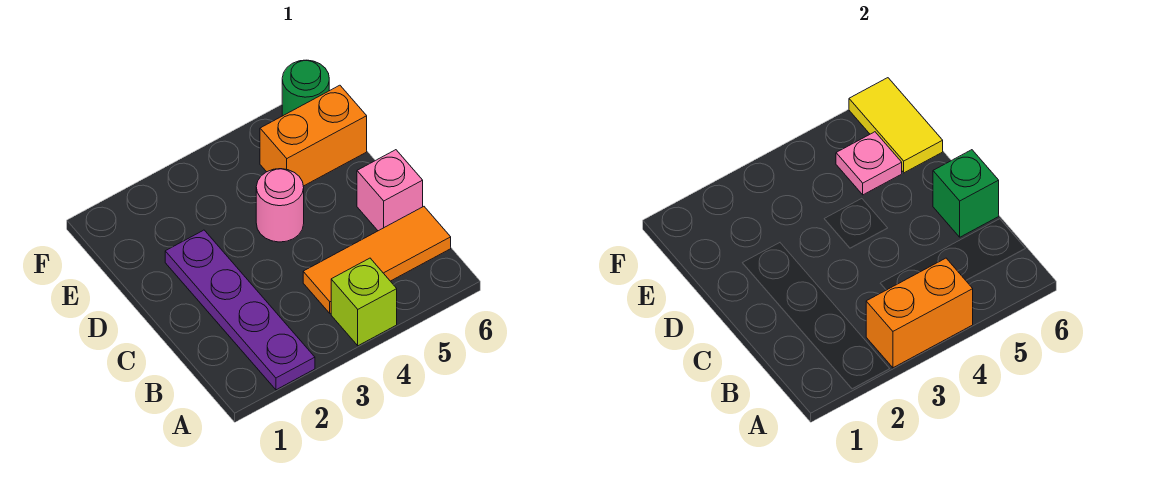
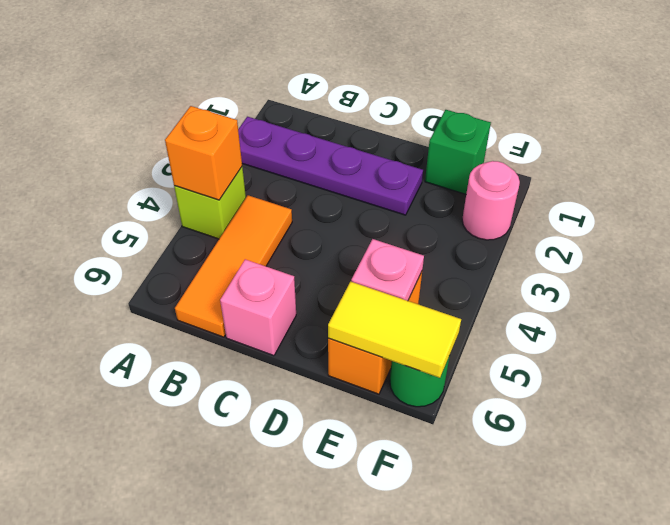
orange 1x2 brick [866,258,973,368] -> orange 1x1 brick [165,106,242,200]
green 1x1 brick [933,150,999,237] -> green 1x1 brick moved to [425,110,491,194]
pink 1x1 round brick [256,169,304,242] -> pink 1x1 round brick moved to [462,161,520,240]

